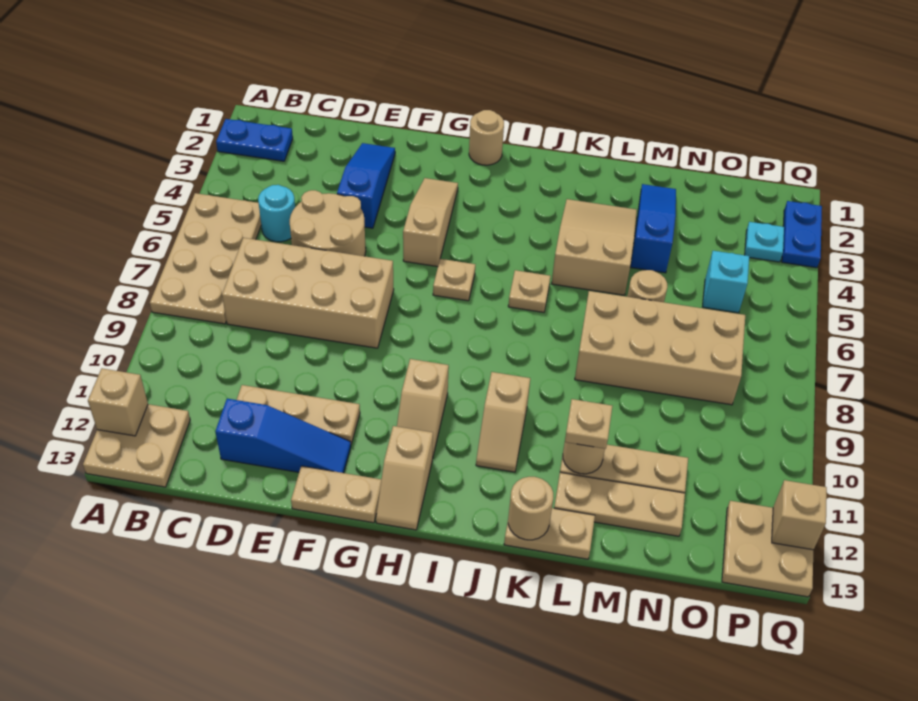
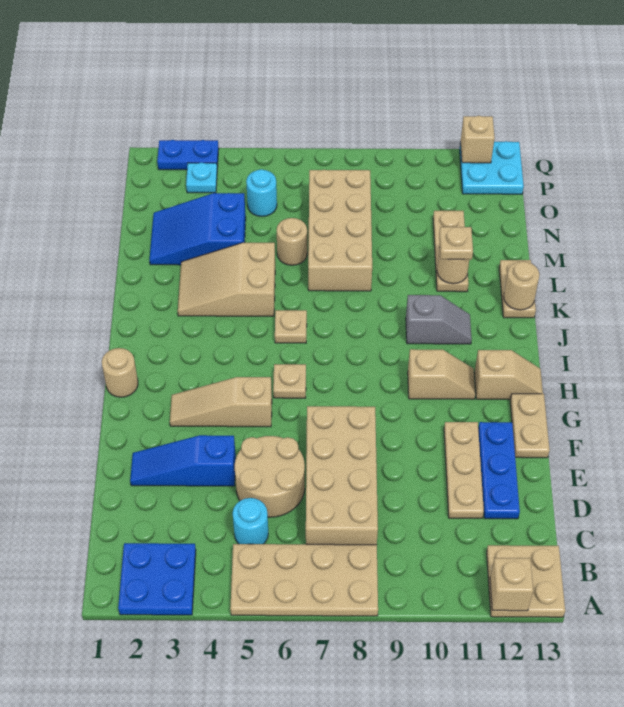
blue 1x2 plate [216,119,293,161] -> blue 2x2 plate [118,543,196,615]
blue 1x3 slope [215,399,351,473] -> blue 1x3 plate [478,422,520,519]
tan 1x2 slope [476,372,530,472] -> grey 1x2 slope [406,295,472,344]
tan 1x3 plate [554,472,685,536] -> none
blue 1x3 slope [631,184,676,273] -> blue 2x3 slope [150,193,246,265]
cyan 1x1 brick [703,251,749,313] -> cyan 1x1 round brick [246,169,277,216]
tan 2x2 plate [722,501,813,597] -> cyan 2x2 plate [460,141,524,194]

